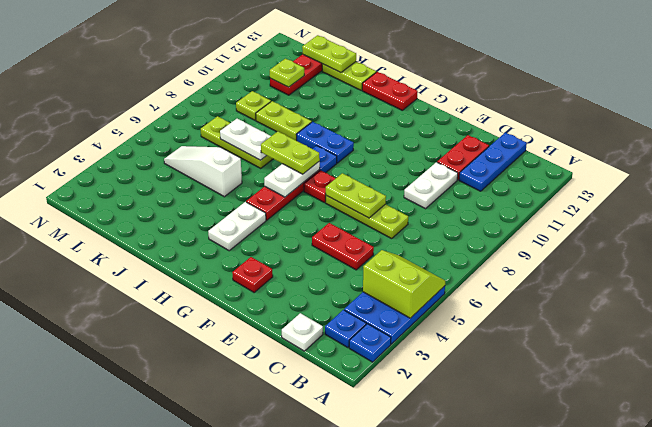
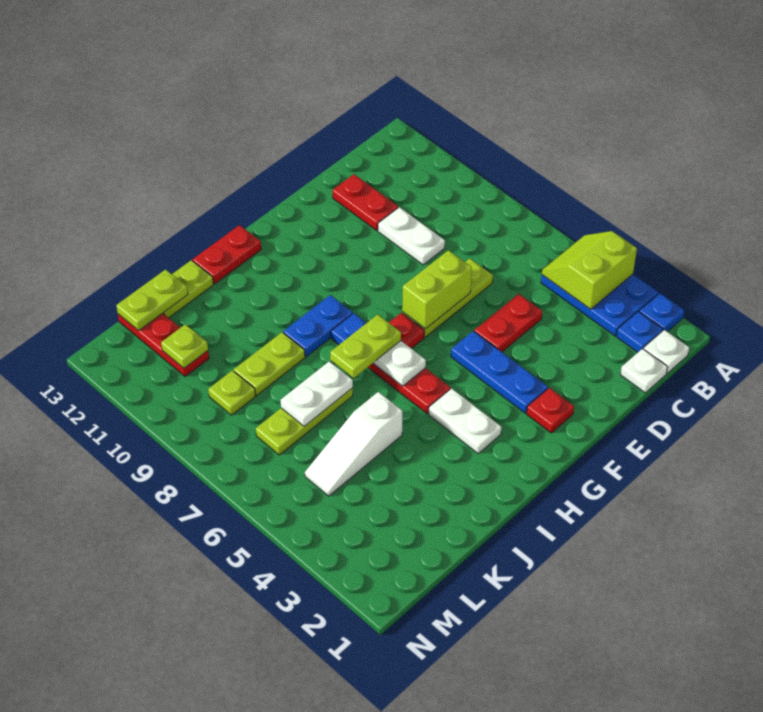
none -> white 1x1 plate [643,330,689,373]
blue 1x3 plate [459,132,527,191] -> blue 1x3 plate moved to [451,331,548,413]
lime 1x2 plate [326,173,386,218] -> lime 1x2 brick [402,250,472,329]

